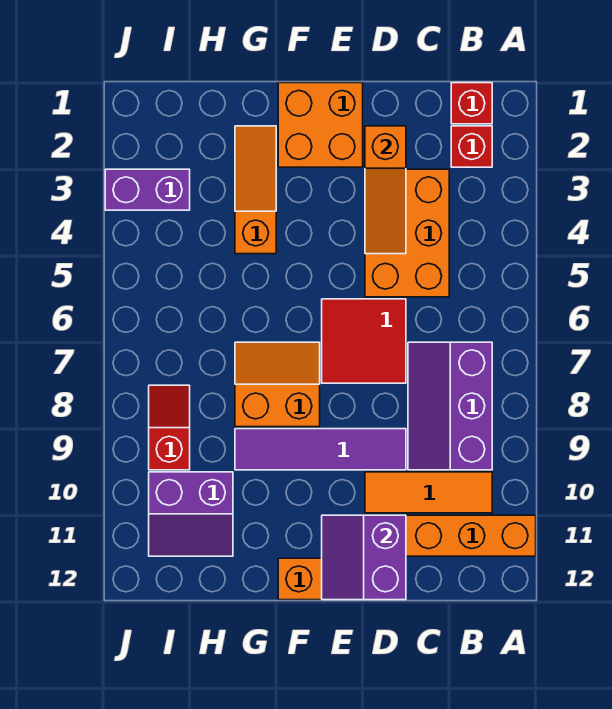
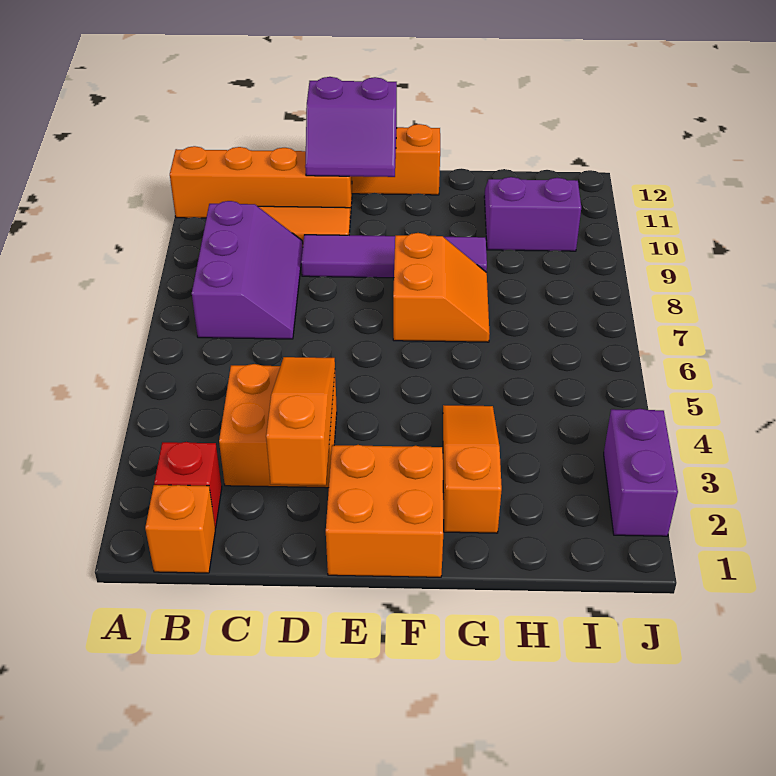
red 1x1 brick [451,83,492,124] -> orange 1x1 brick [145,485,215,573]
orange 2x3 brick [365,169,449,297] -> orange 2x2 brick [219,364,337,488]
red 2x2 tile [322,299,406,383] -> none
purple 2x2 slope [322,515,406,600] -> purple 2x2 slope turned to [305,77,397,177]
orange 2x2 slope [235,342,320,427] -> orange 2x2 slope turned to [393,233,490,342]
orange 1x3 slope [235,126,276,254] -> orange 1x3 slope turned to [443,405,502,533]
purple 1x2 brick [105,169,190,210] -> purple 1x2 brick turned to [604,409,678,536]
red 1x2 slope [149,385,190,470] -> none

